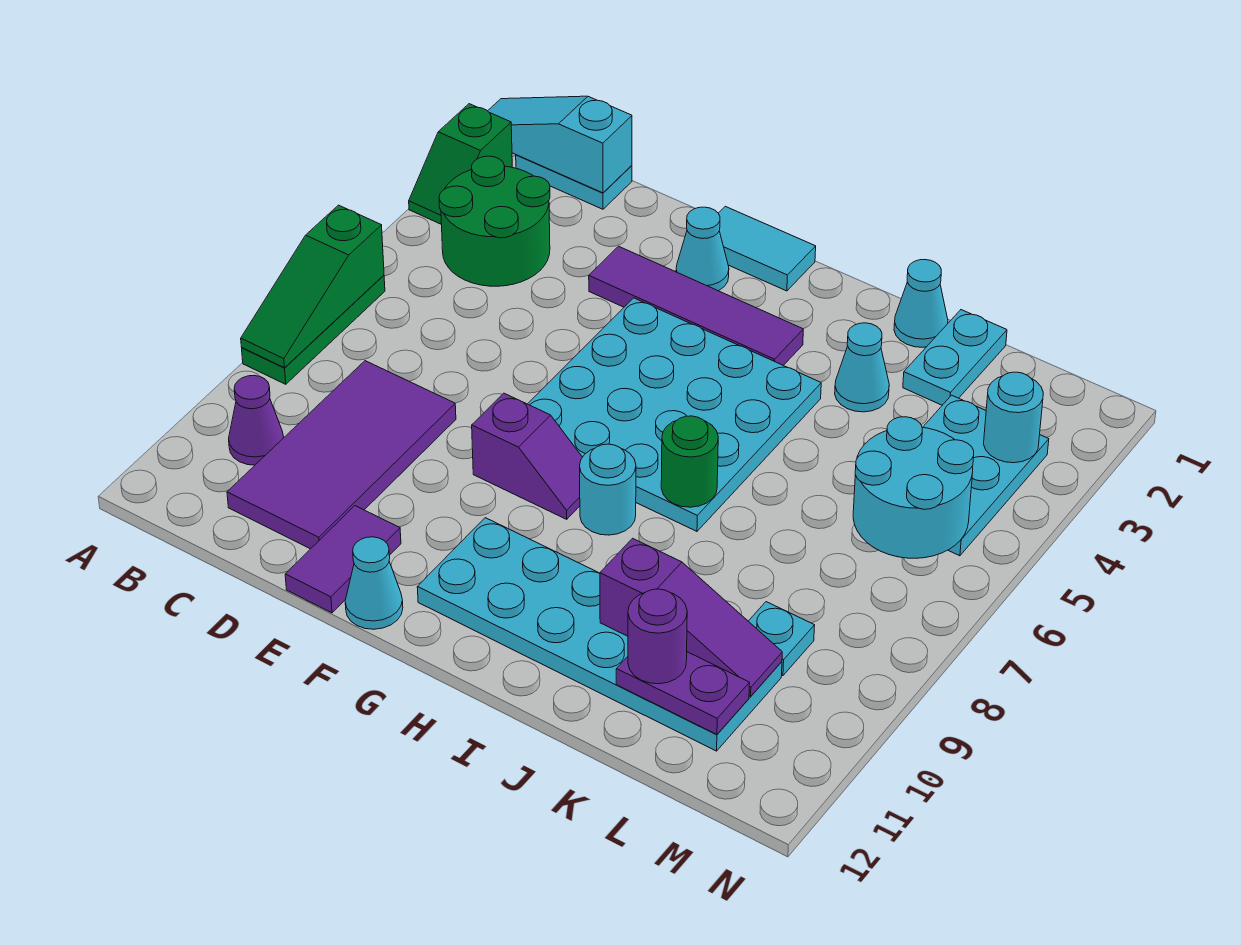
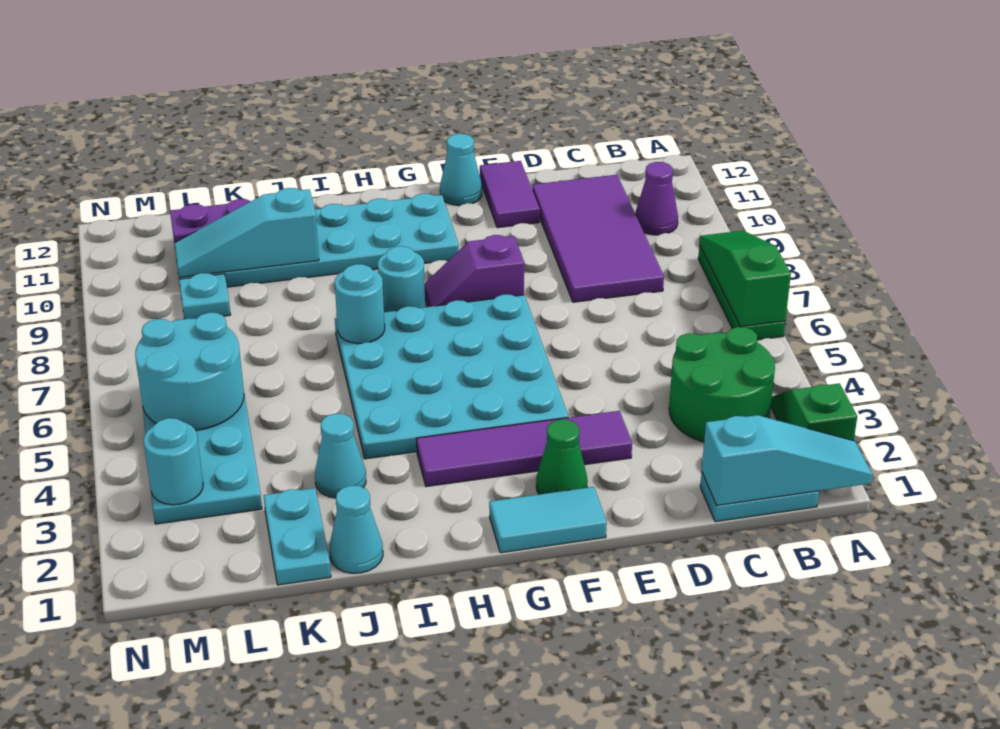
cyan 1x1 cone [676,207,729,291] -> green 1x1 cone [536,420,587,494]
green 1x1 round brick [661,416,718,507] -> cyan 1x1 round brick [335,264,385,344]
purple 1x3 slope [600,538,782,696] -> cyan 1x3 slope [174,188,319,277]
purple 1x1 round brick [628,589,687,684] -> none

